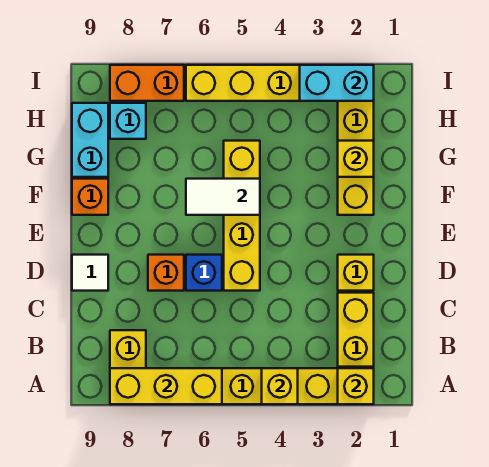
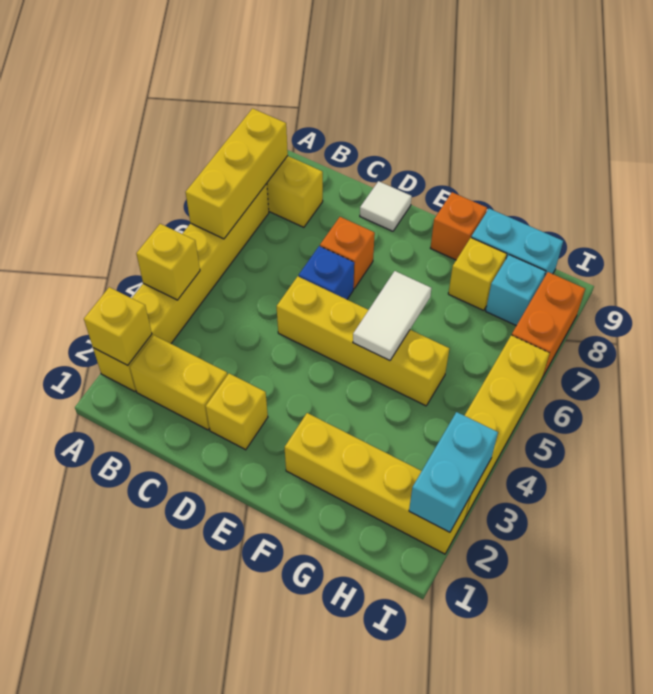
yellow 1x1 brick [338,141,374,177] -> yellow 1x1 brick moved to [448,238,507,310]

